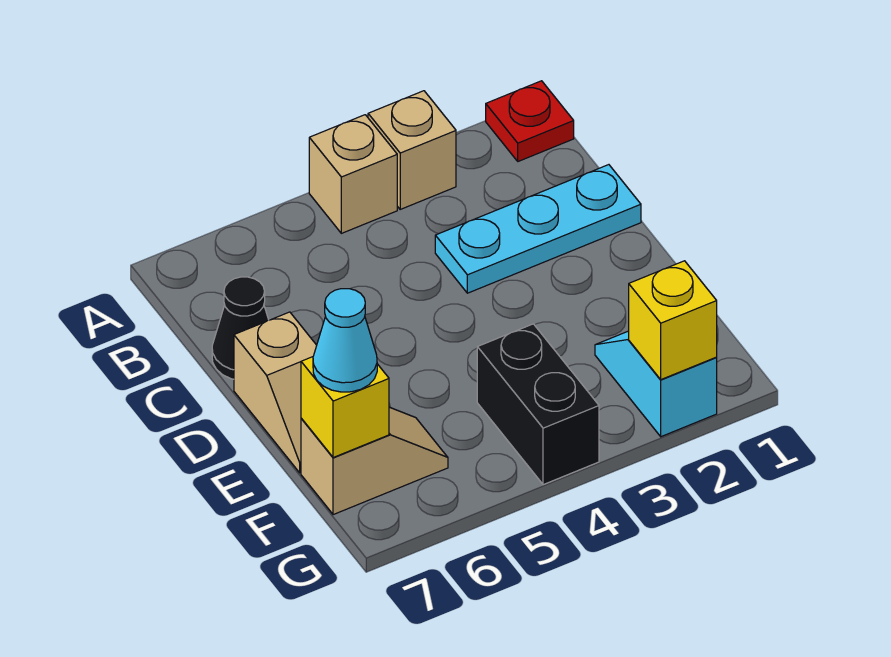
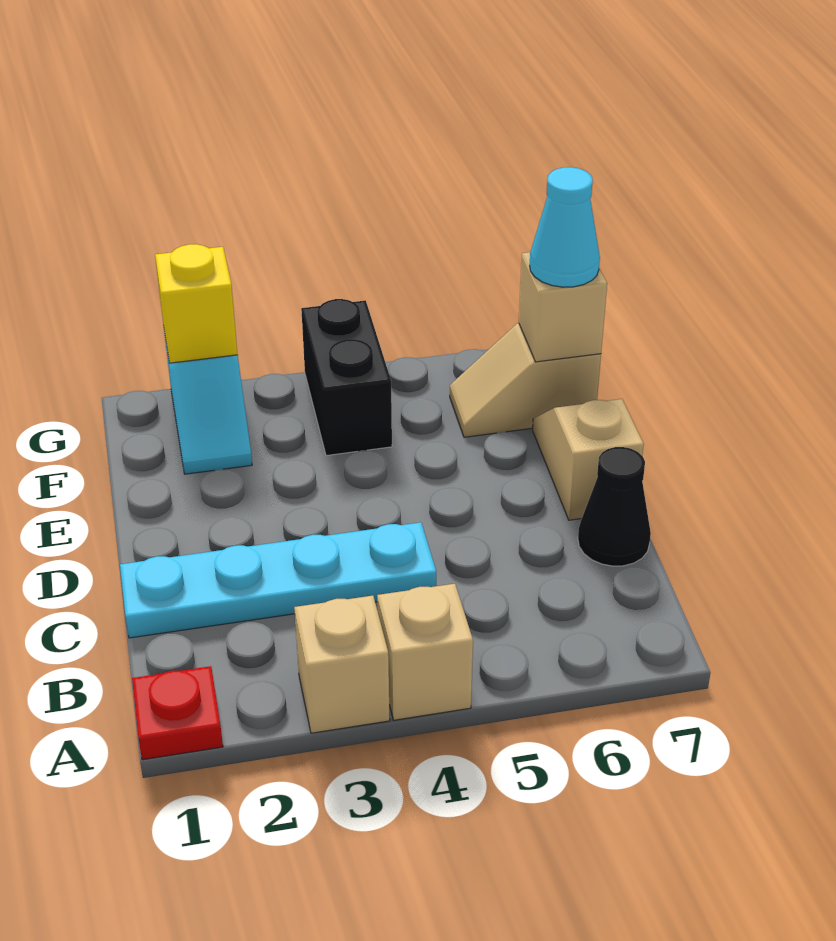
cyan 1x3 plate [435,165,641,293] -> cyan 1x4 plate [120,522,436,638]
yellow 1x1 brick [301,357,389,458] -> tan 1x1 brick [519,252,607,362]

